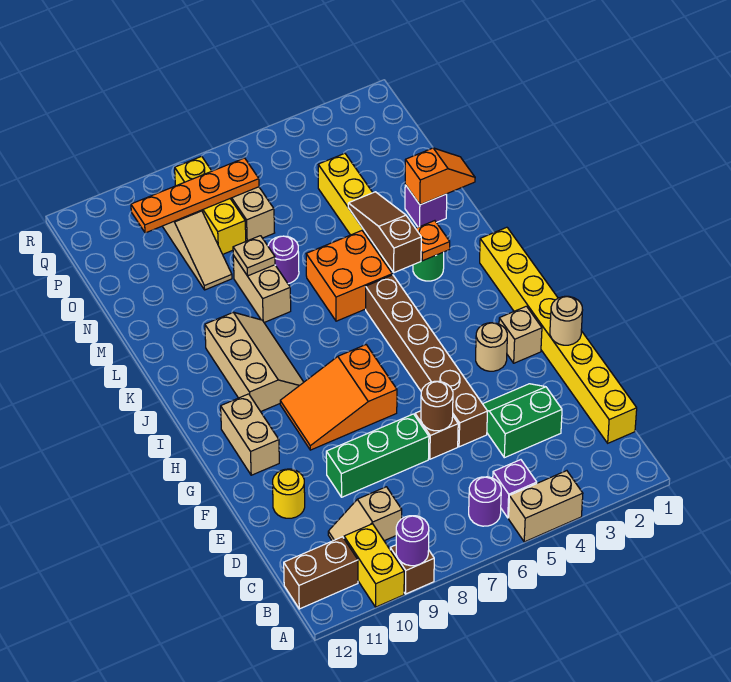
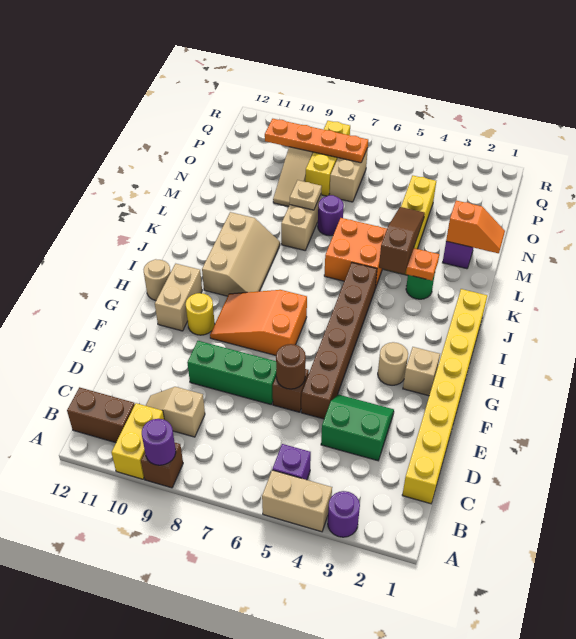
purple 1x1 round brick [469,477,501,526] -> purple 1x1 round brick moved to [328,491,360,537]
yellow 1x1 round brick [273,469,305,518] -> yellow 1x1 round brick moved to [186,293,215,335]
tan 1x1 round brick [550,296,583,345] -> tan 1x1 round brick moved to [144,259,171,300]

